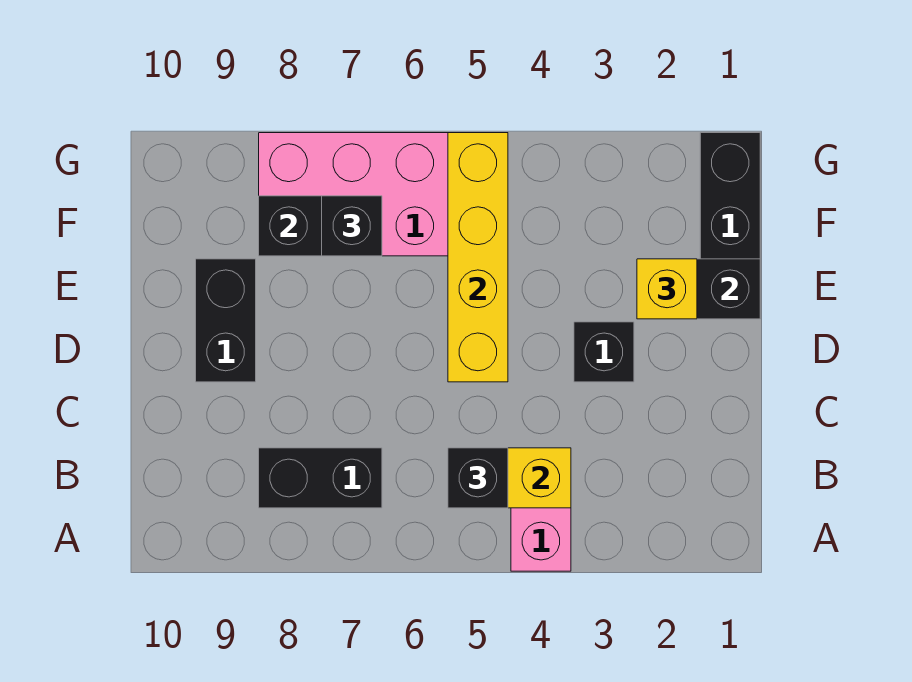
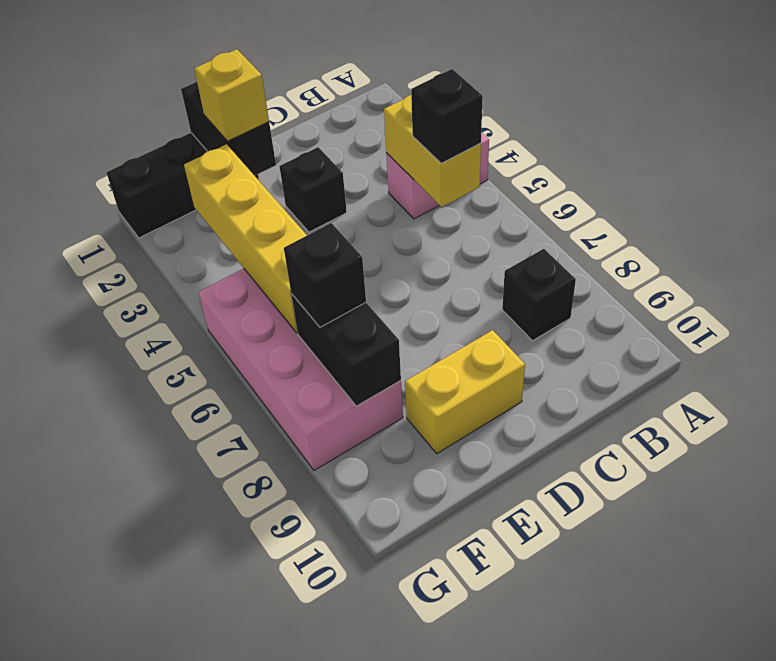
black 1x2 brick [259,448,382,508] -> black 1x1 brick [502,249,576,341]
yellow 1x4 brick [448,133,508,382] -> yellow 1x4 brick turned to [184,144,307,333]
black 1x2 brick [196,259,256,382] -> yellow 1x2 brick [405,330,525,454]

